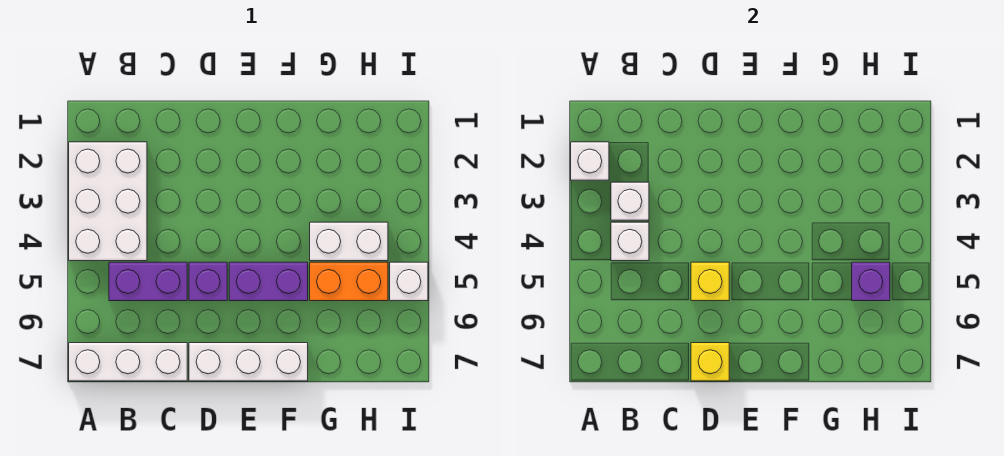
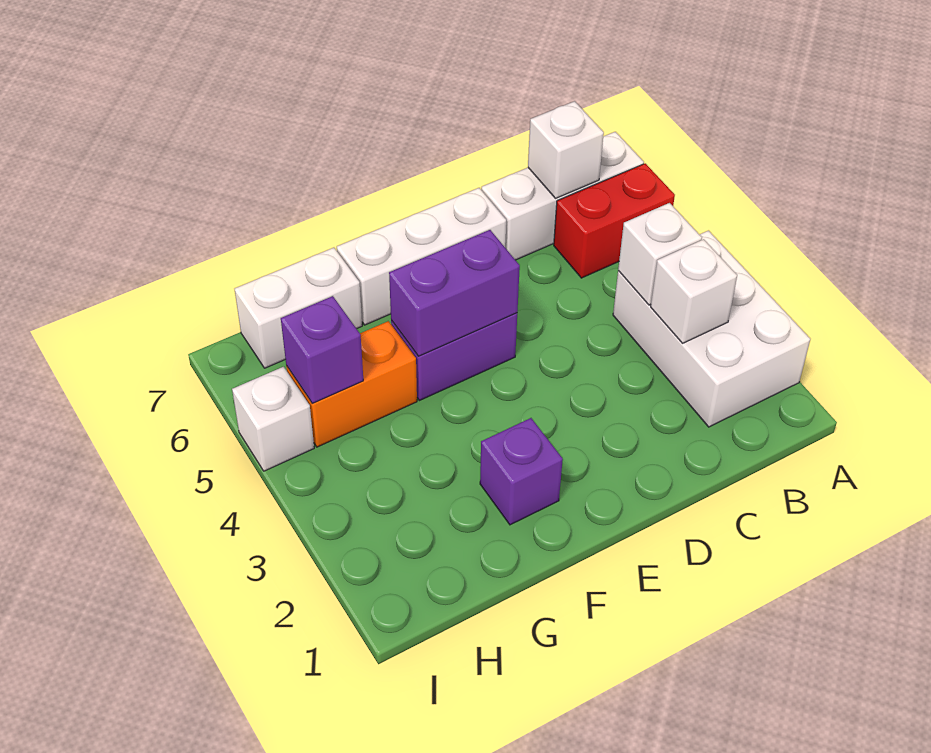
white 1x1 brick [571,142,609,180] -> white 1x1 brick moved to [528,101,604,198]
none -> red 1x2 brick [554,163,675,278]
purple 1x2 brick [109,262,187,301] -> purple 1x2 brick moved to [389,230,520,356]
purple 1x1 brick [189,262,227,301] -> purple 1x1 brick moved to [480,418,563,525]
yellow 1x1 brick [691,262,729,301] -> none
yellow 1x1 brick [691,343,729,381] -> none
white 1x2 brick [310,222,388,261] -> white 1x2 brick moved to [235,248,362,368]

